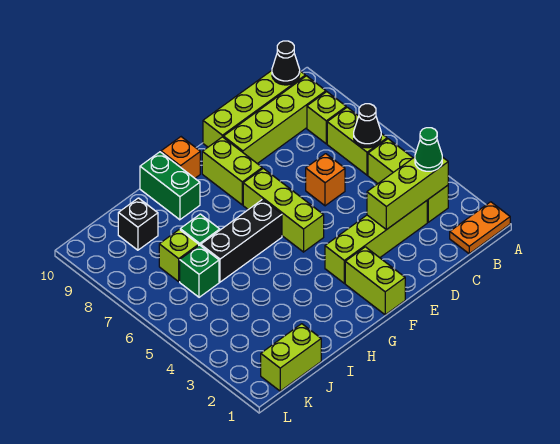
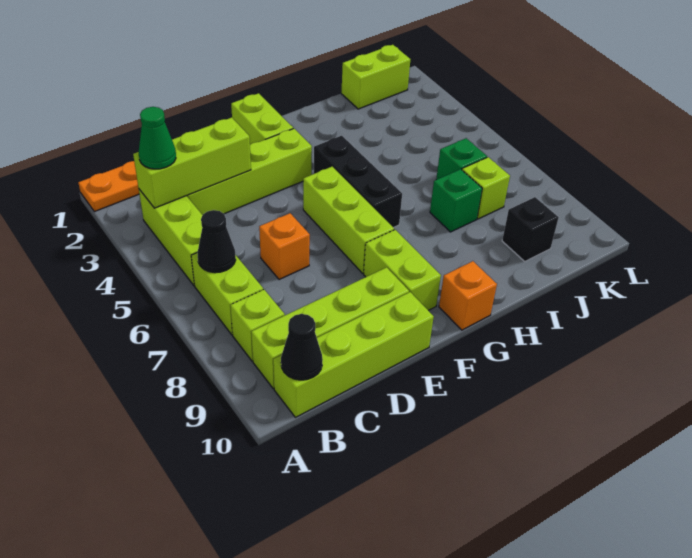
black 1x3 brick [201,199,282,282] -> black 1x3 brick turned to [314,136,402,228]
green 1x2 brick [140,152,200,220] -> none

